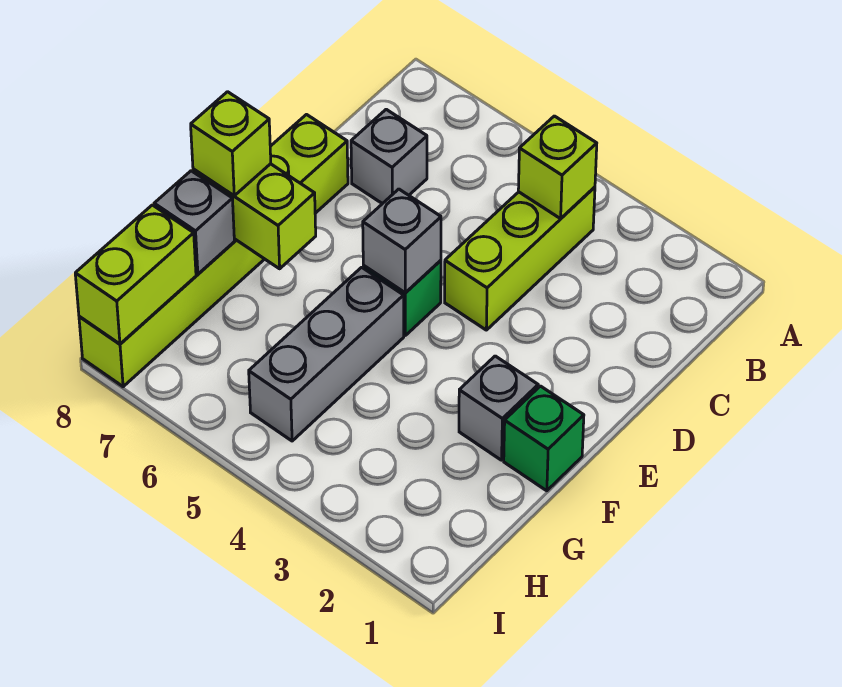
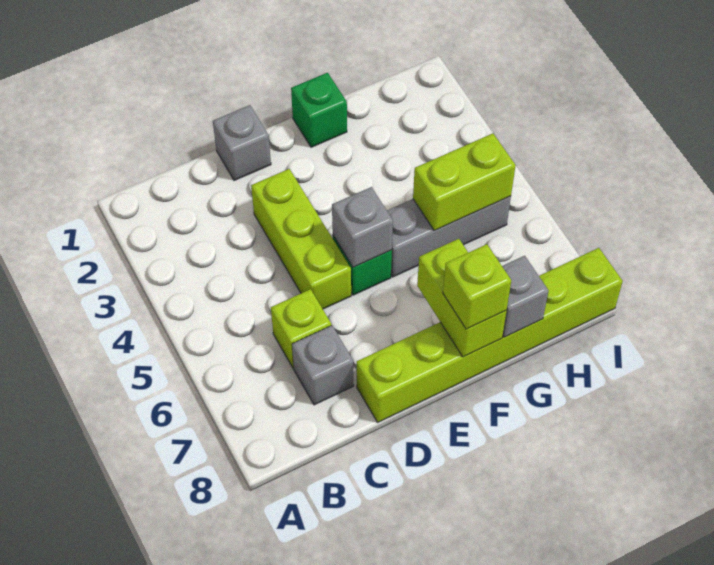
lime 1x3 brick [445,187,595,330] -> lime 1x3 brick turned to [251,169,351,309]
lime 1x1 brick [518,116,597,219] -> lime 1x1 brick moved to [271,289,331,368]
grey 1x1 brick [459,356,538,460] -> grey 1x1 brick moved to [213,105,271,181]
lime 1x2 brick [75,205,196,344] -> lime 1x2 brick moved to [413,133,516,231]

